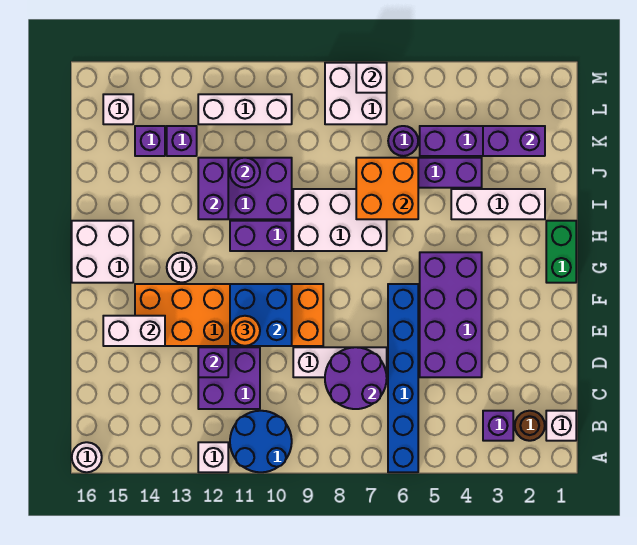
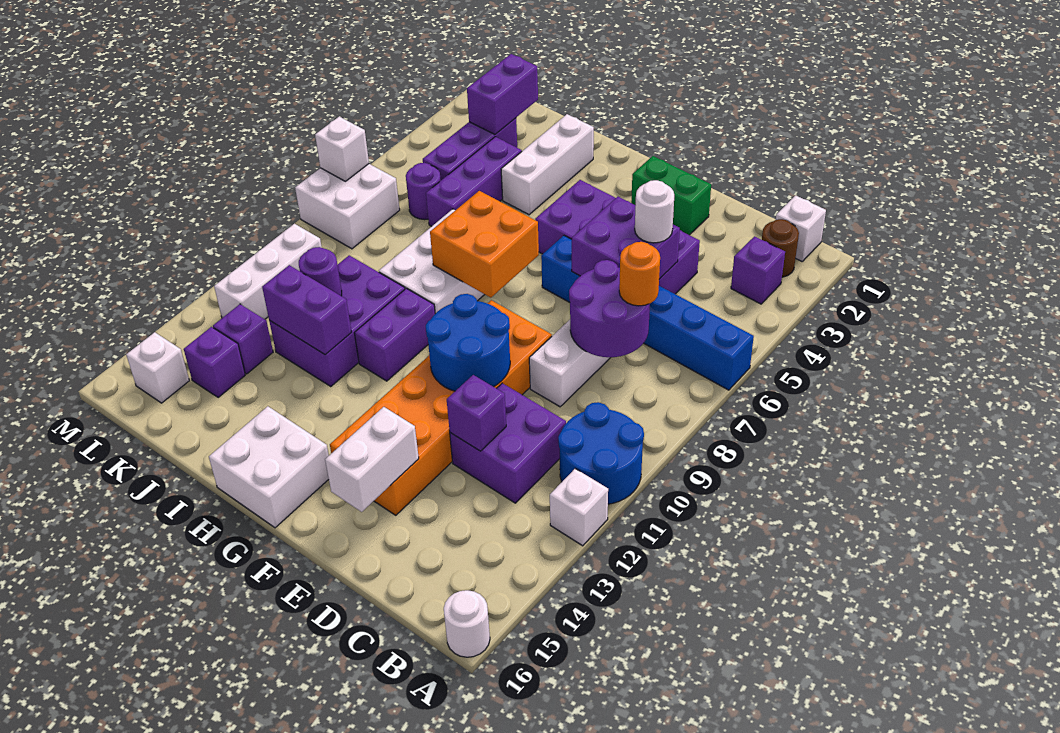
none -> purple 2x2 brick [572,197,680,279]
blue 2x2 brick [230,284,292,346] -> blue 2x2 round brick [426,294,510,391]
orange 1x1 round brick [230,316,260,346] -> orange 1x1 round brick moved to [619,242,660,306]
green 1x2 brick [546,221,576,283] -> green 1x2 brick moved to [631,156,711,235]
white 1x1 round brick [167,252,197,283] -> white 1x1 round brick moved to [635,180,674,243]
orange 2x2 brick [356,158,418,219] -> orange 2x2 brick moved to [430,191,539,298]

